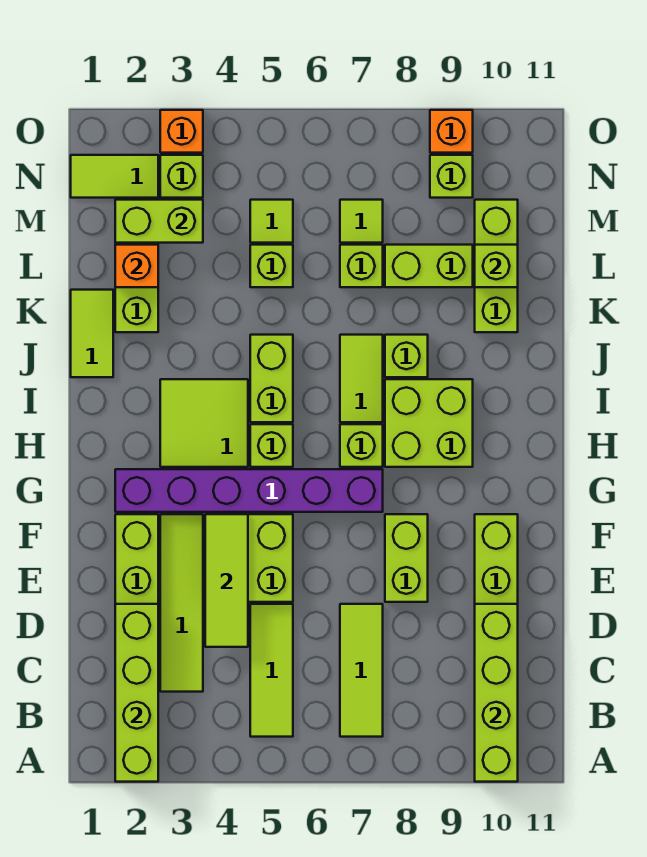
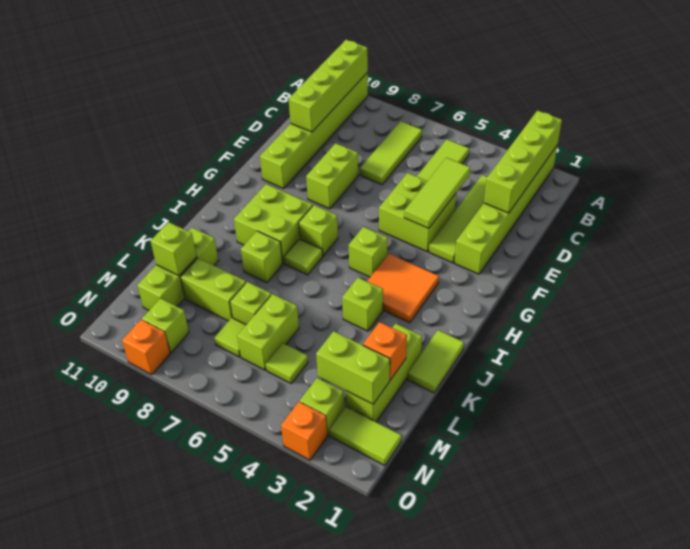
purple 1x6 brick [115,469,383,512] -> none
lime 2x2 tile [160,379,248,467] -> orange 2x2 tile [367,254,439,323]
lime 1x2 brick [250,335,293,422] -> lime 1x2 brick moved to [237,294,299,370]
lime 1x2 tile [340,335,383,422] -> lime 1x1 tile [284,239,323,275]
lime 1x1 brick [250,245,293,287] -> lime 1x1 brick moved to [342,278,383,331]

